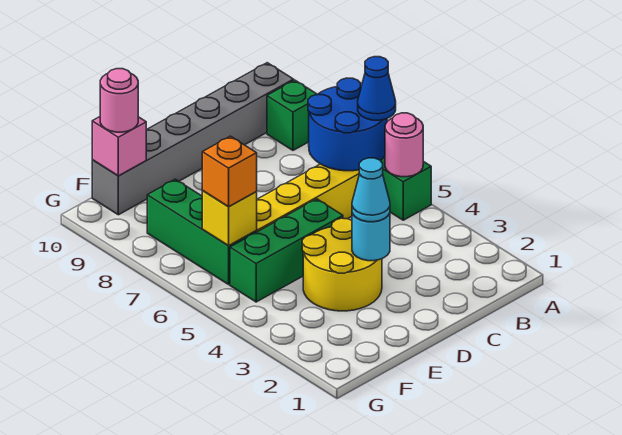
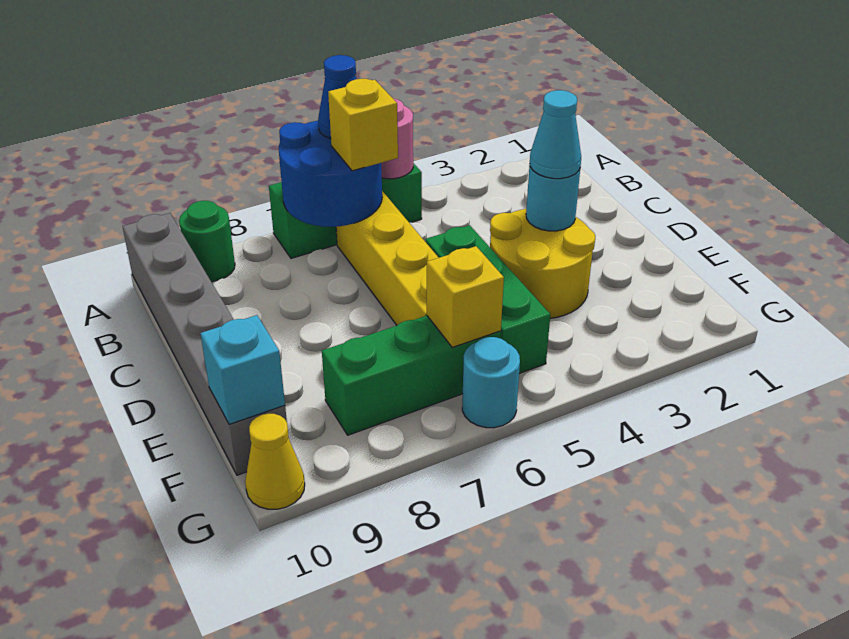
green 1x1 brick [267,80,317,150] -> green 1x1 round brick [179,201,235,282]
none -> yellow 1x1 brick [328,79,398,171]
orange 1x1 brick [202,136,257,207] -> none
pink 1x1 brick [92,117,146,176] -> cyan 1x1 brick [200,315,285,424]
pink 1x1 round brick [100,69,138,132] -> none
none -> cyan 1x1 round brick [462,337,520,428]
none -> yellow 1x1 cone [245,414,305,509]

